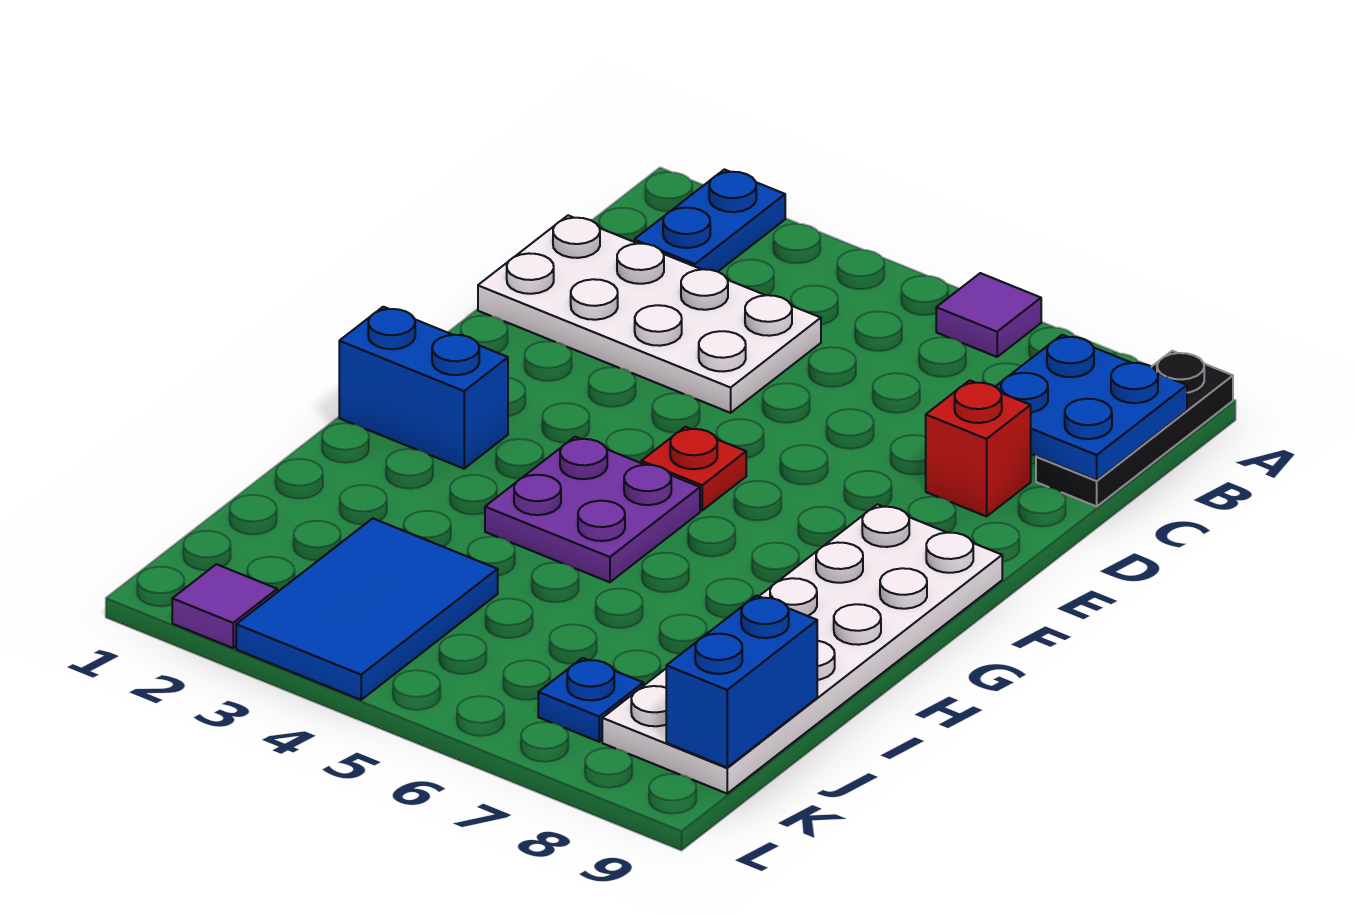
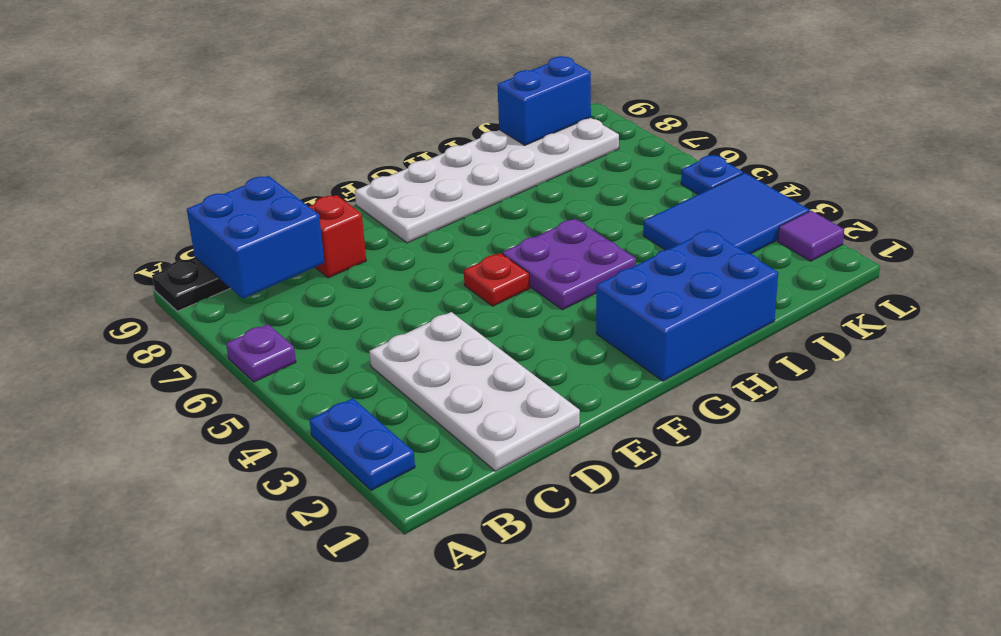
blue 1x2 plate [634,170,785,272] -> blue 1x2 plate turned to [310,398,415,491]
purple 1x1 tile [936,273,1041,357] -> purple 1x1 plate [226,324,296,382]
blue 2x2 plate [995,335,1187,480] -> blue 2x2 brick [187,176,325,299]
blue 1x2 brick [339,307,508,469] -> blue 2x3 brick [596,230,778,381]
blue 1x1 plate [538,658,643,742] -> blue 1x1 plate moved to [681,155,743,195]

